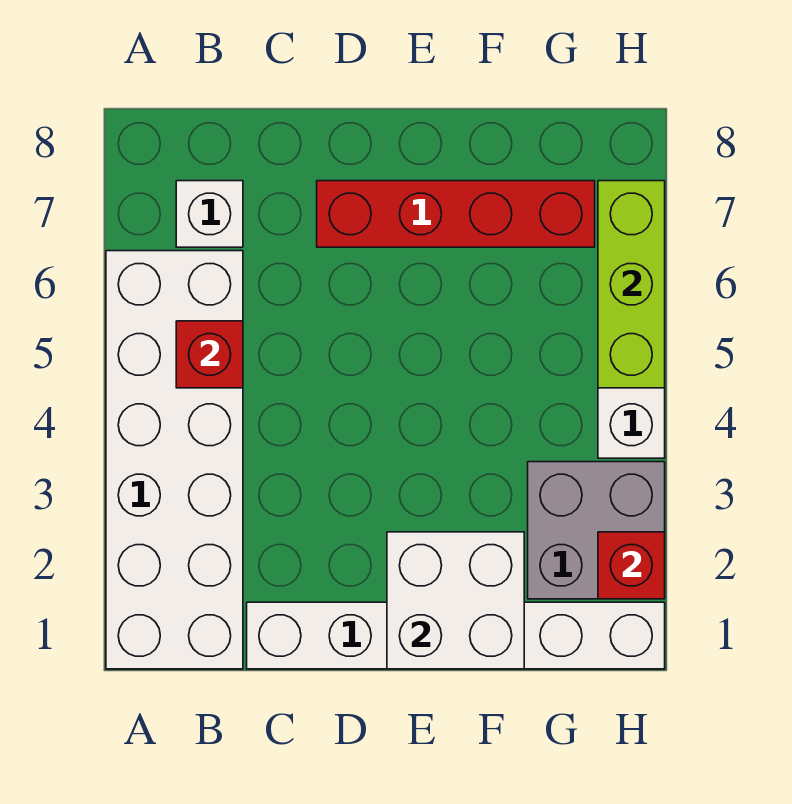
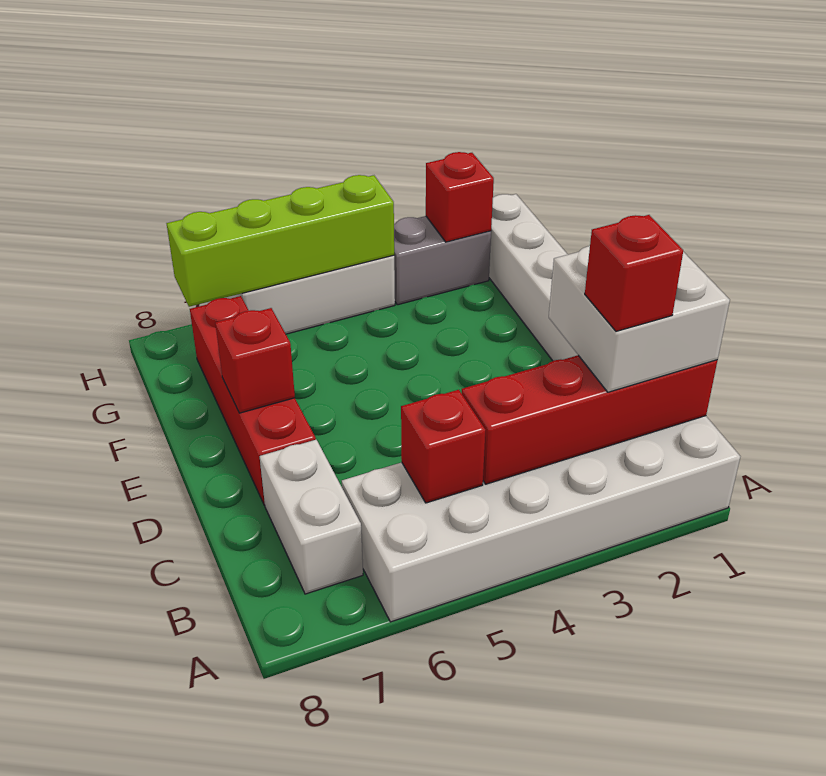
none -> red 1x4 brick [462,355,717,484]
none -> red 1x1 brick [585,215,683,331]
white 1x1 brick [176,181,243,247] -> white 1x2 brick [260,440,363,594]
white 2x2 brick [387,532,524,669] -> white 2x2 brick moved to [549,246,730,392]
none -> red 1x1 brick [215,308,295,413]
grey 2x2 brick [528,462,665,599] -> grey 1x2 brick [394,216,491,305]
lime 1x3 brick [598,181,665,388] -> lime 1x4 brick [166,175,394,307]

